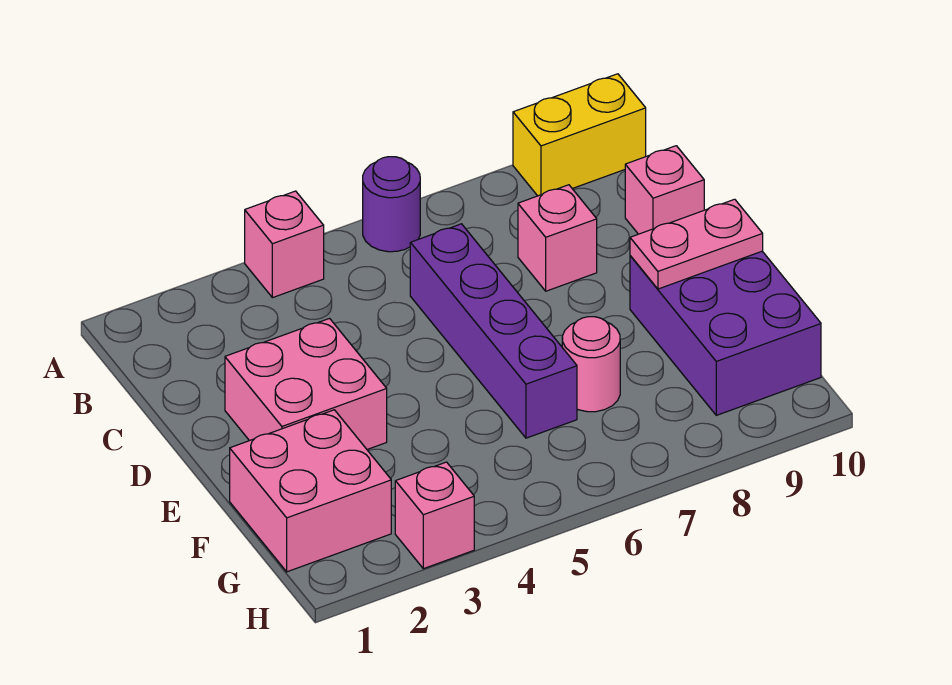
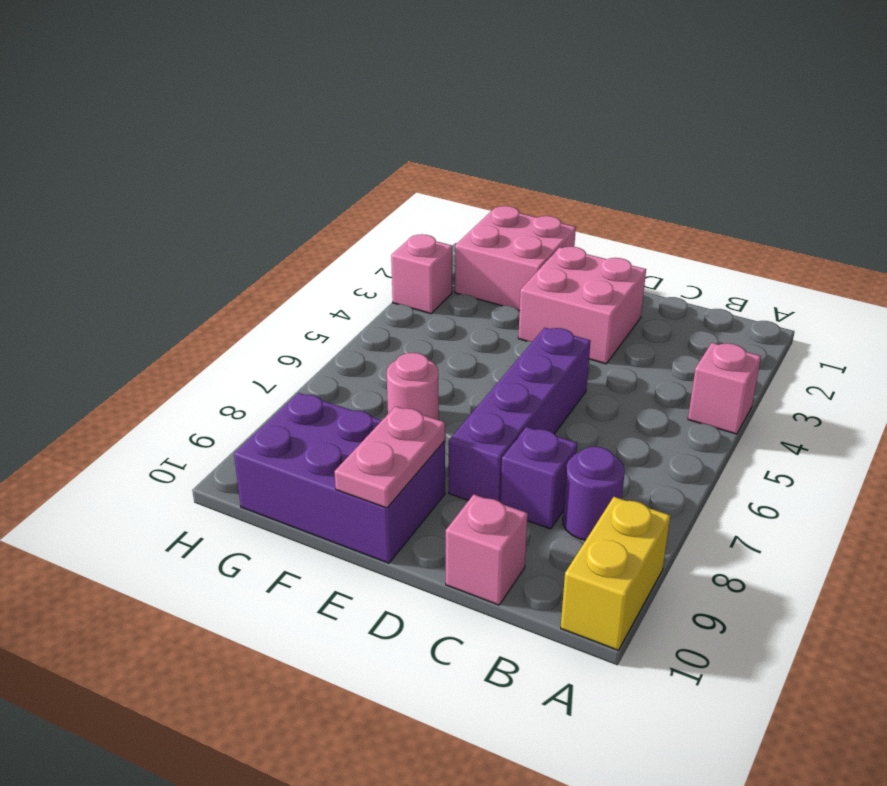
purple 1x1 round brick [363,157,420,252] -> purple 1x1 round brick moved to [563,447,625,540]
purple 1x4 brick [410,224,577,438] -> purple 1x4 brick turned to [449,328,591,502]
pink 1x1 brick [518,185,597,291] -> purple 1x1 brick [501,427,577,529]

